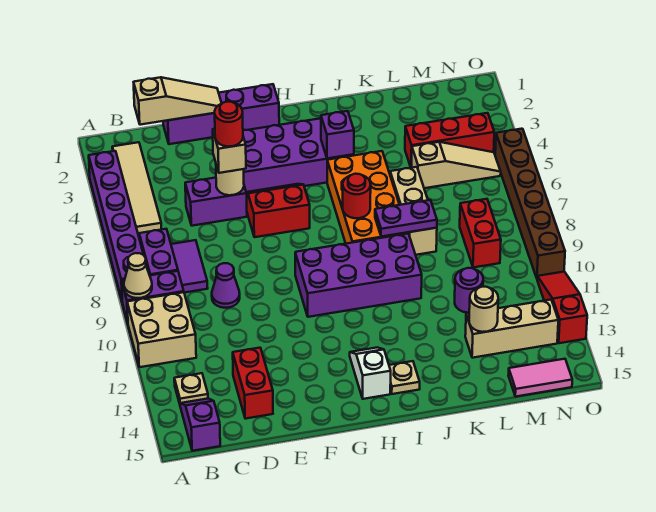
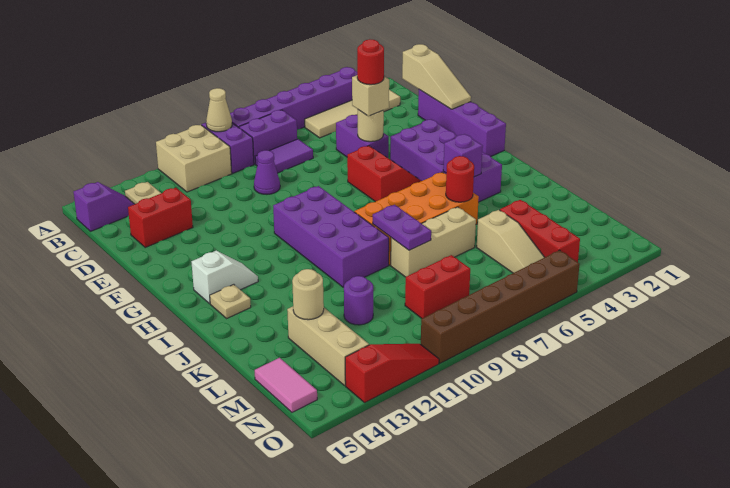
red 1x1 round brick [343,174,371,218] -> red 1x1 round brick moved to [446,156,474,202]

